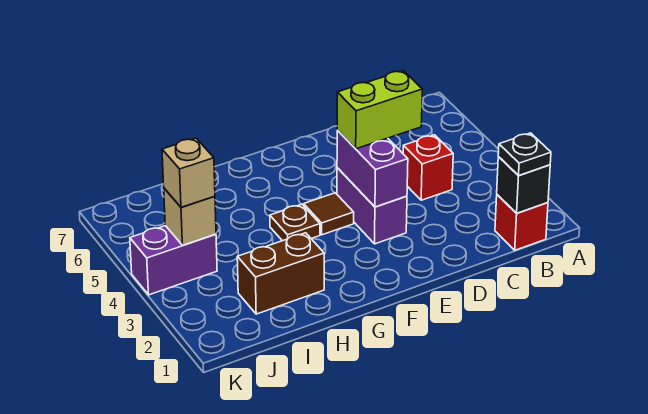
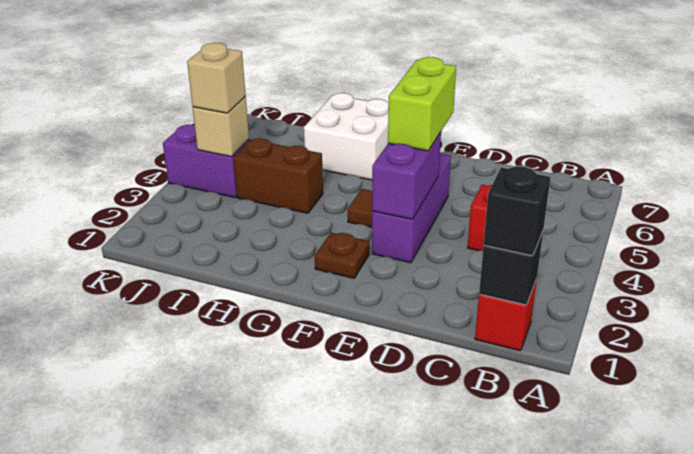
black 1x1 plate [498,133,551,176] -> black 1x1 brick [484,167,550,256]
lime 1x2 brick [337,71,422,149] -> lime 1x2 brick turned to [388,57,456,151]
purple 1x2 brick [337,168,407,244] -> purple 1x3 brick [372,154,451,263]
brown 1x1 plate [270,204,320,241] -> brown 1x1 plate moved to [315,233,369,278]
none -> white 2x2 brick [304,93,389,180]
brown 1x2 brick [237,233,324,314] -> brown 1x2 brick moved to [234,138,323,213]

